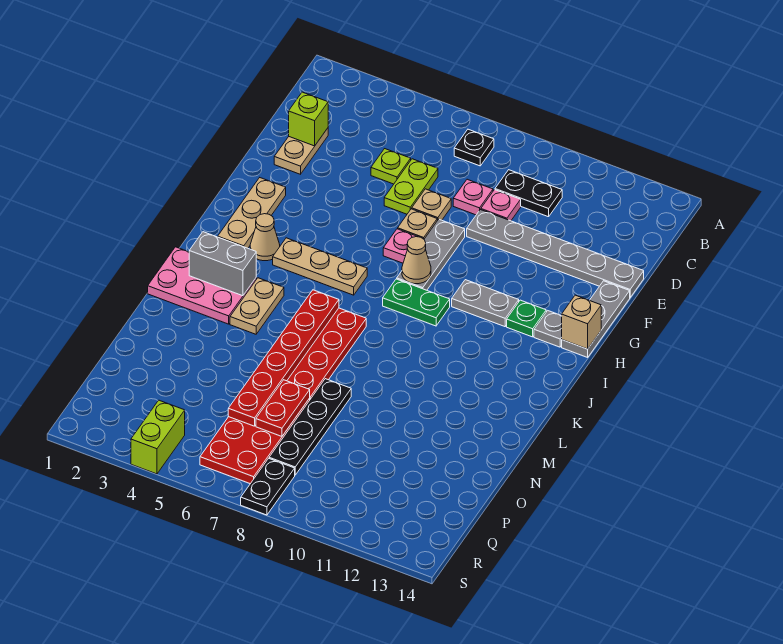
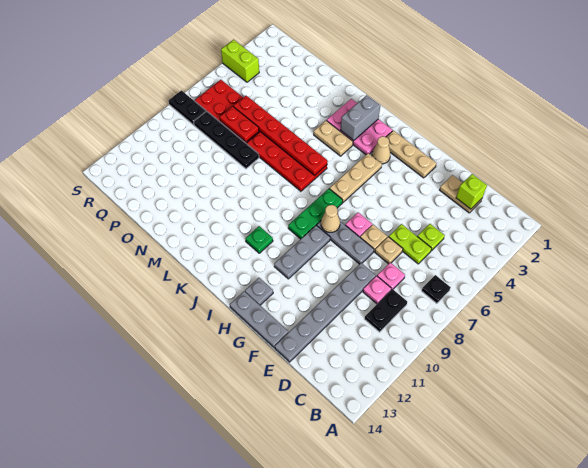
grey 1x2 plate [452,280,519,327] -> grey 1x3 plate [274,225,330,279]
green 1x1 plate [507,300,546,337] -> green 1x1 plate moved to [245,226,273,253]
tan 1x1 brick [562,295,601,349] -> none
green 1x2 plate [383,279,450,326] -> green 1x3 plate [288,189,343,239]
pink 2x3 plate [148,247,256,324] -> pink 2x3 plate turned to [327,99,393,154]

